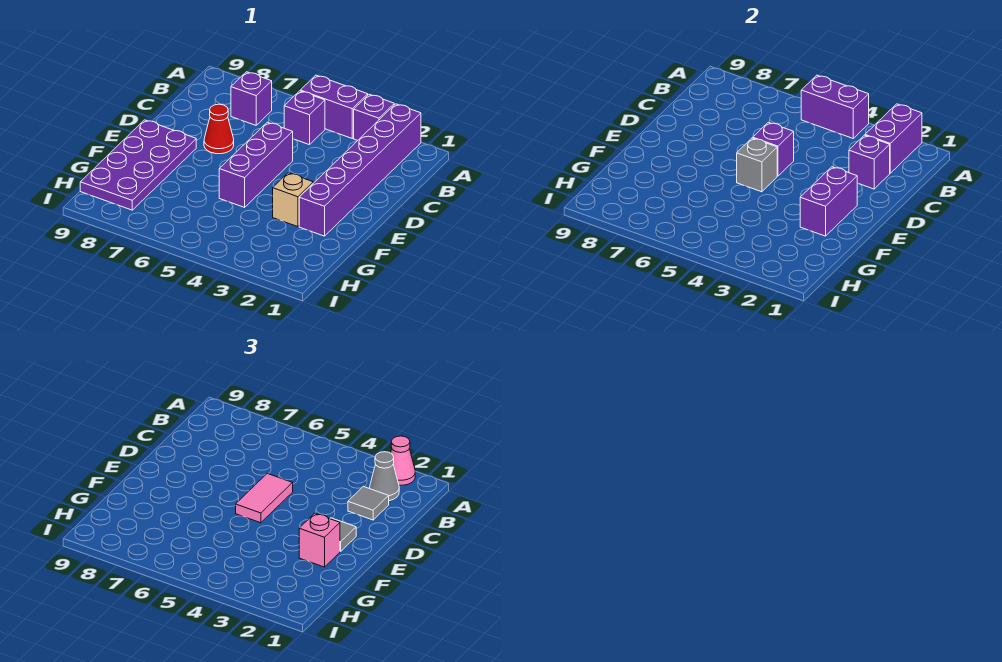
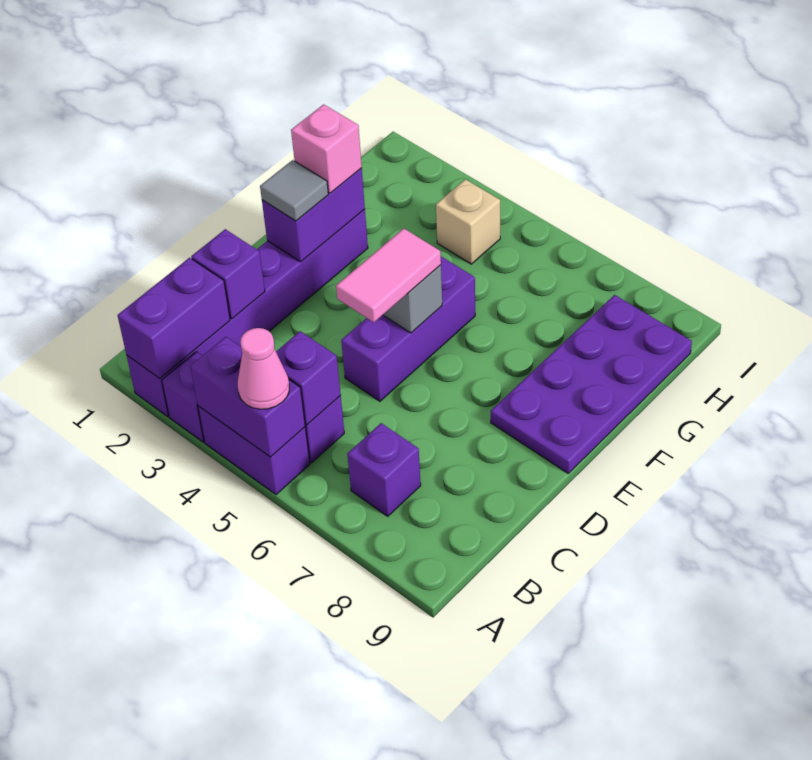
pink 1x1 cone [391,436,415,485] -> pink 1x1 cone moved to [238,328,289,409]
grey 1x1 cone [370,452,399,501] -> none
grey 1x1 tile [348,486,389,520] -> none
purple 1x1 brick [753,122,794,176] -> purple 1x1 brick moved to [276,331,341,425]
red 1x1 cone [204,104,234,154] -> none
tan 1x1 brick [273,173,313,227] -> tan 1x1 brick moved to [436,179,500,264]

